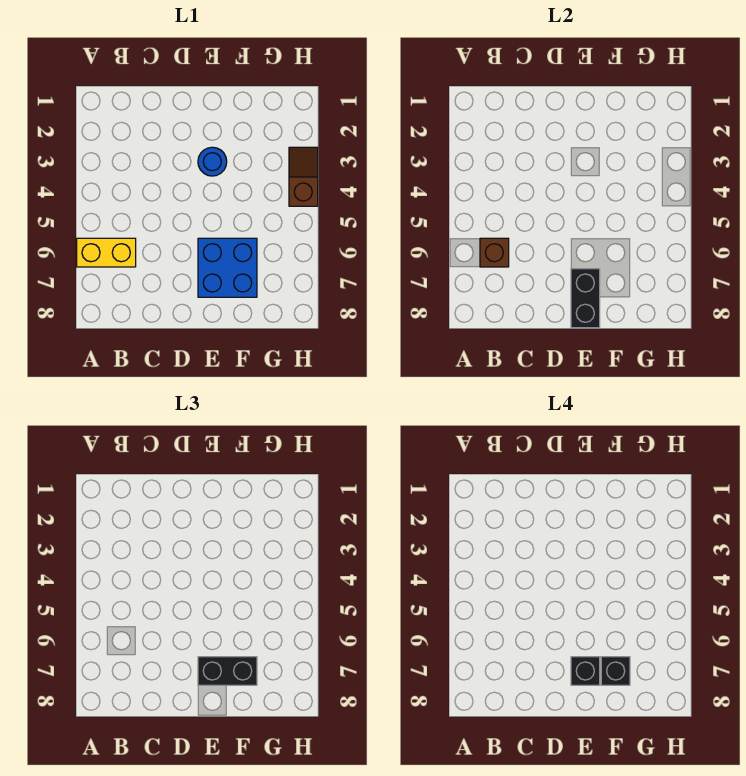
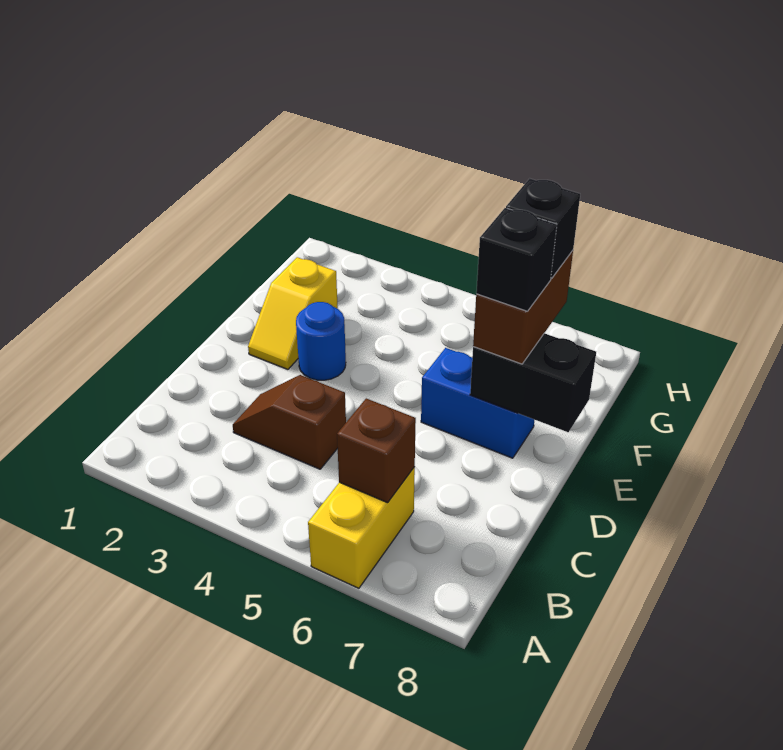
none -> yellow 1x2 slope [248,257,338,370]
blue 2x2 brick [198,238,257,297] -> blue 1x2 brick [421,348,534,458]
black 1x2 brick [198,657,257,685] -> brown 1x2 brick [473,251,573,364]
brown 1x2 slope [289,147,318,206] -> brown 1x2 slope moved to [233,375,346,469]

